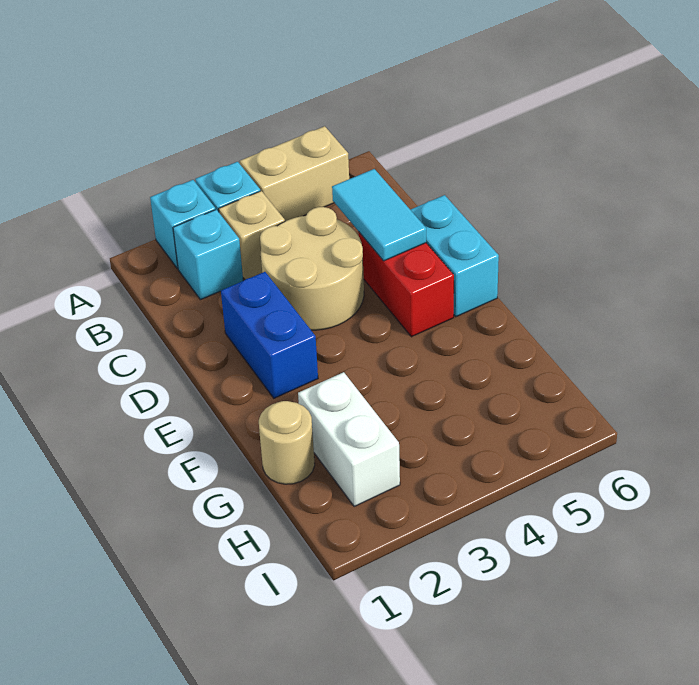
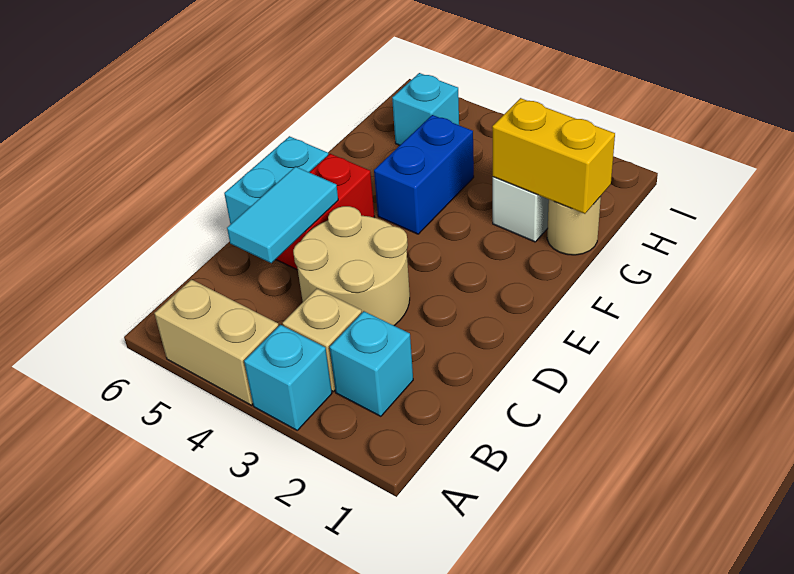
cyan 1x1 brick [150,180,215,269] -> cyan 1x1 brick moved to [392,73,459,145]
blue 1x2 brick [221,272,318,398] -> blue 1x2 brick moved to [374,115,474,234]
none -> yellow 1x2 brick [492,98,615,214]

